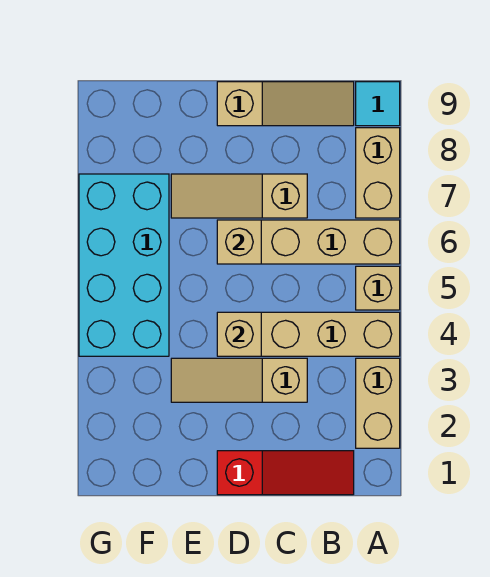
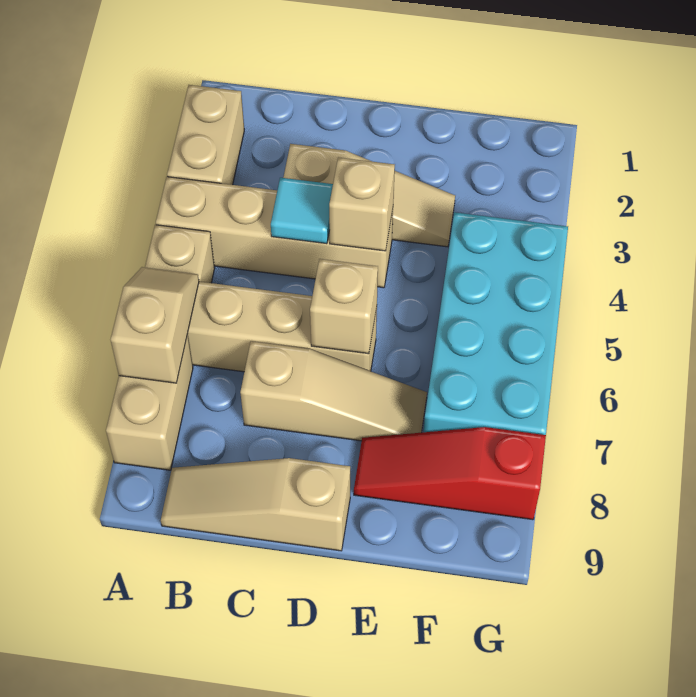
none -> tan 1x2 slope [111,267,199,383]
cyan 1x1 tile [356,82,400,126] -> cyan 1x1 tile moved to [271,178,333,244]
red 1x3 slope [217,451,354,495] -> red 1x3 slope moved to [354,427,546,520]

